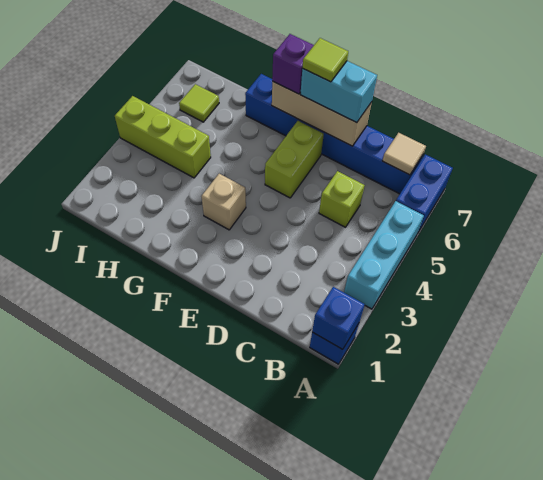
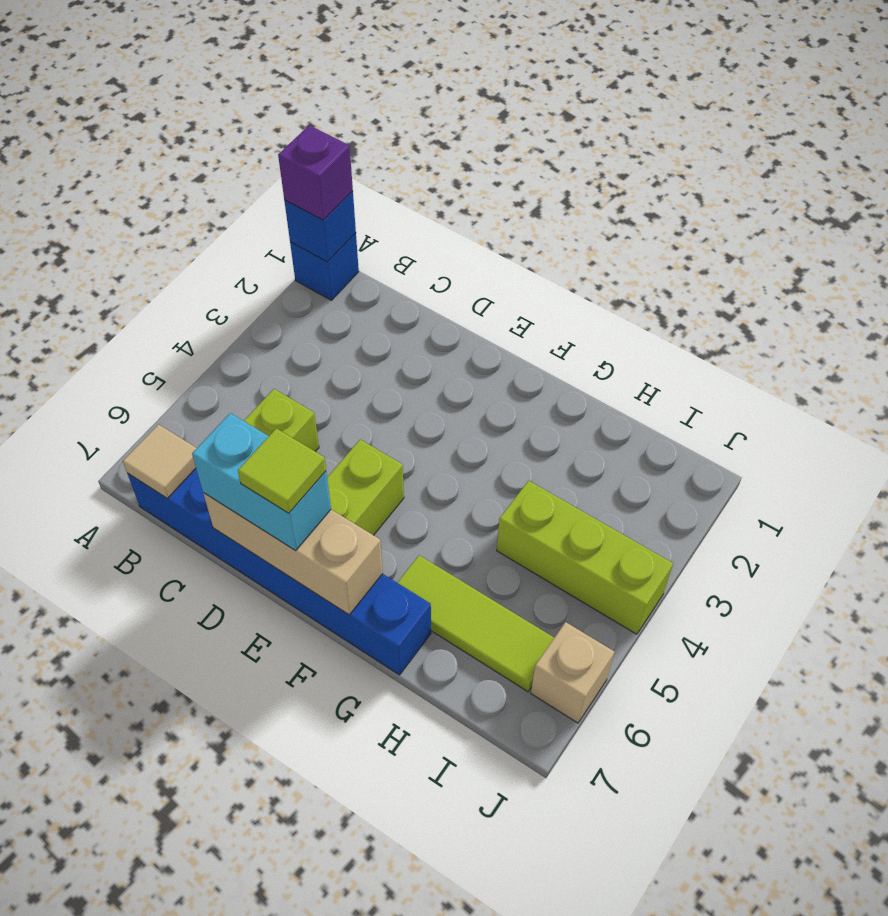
cyan 1x3 brick [344,201,424,309] -> none
blue 1x2 brick [396,154,453,232] -> none
tan 1x1 brick [201,174,246,230] -> tan 1x1 brick moved to [531,622,614,723]
purple 1x1 brick [272,34,314,94] -> purple 1x1 brick moved to [278,125,353,220]
lime 1x1 tile [179,84,219,122] -> lime 1x3 tile [397,555,554,692]

